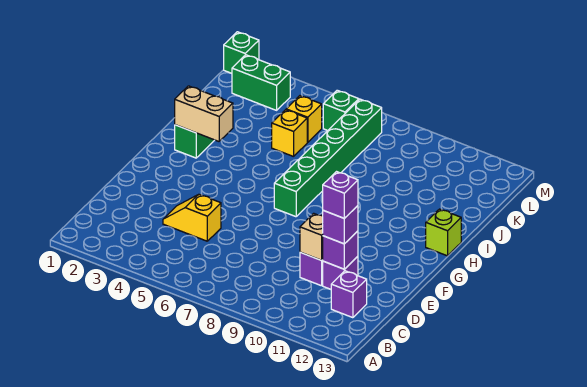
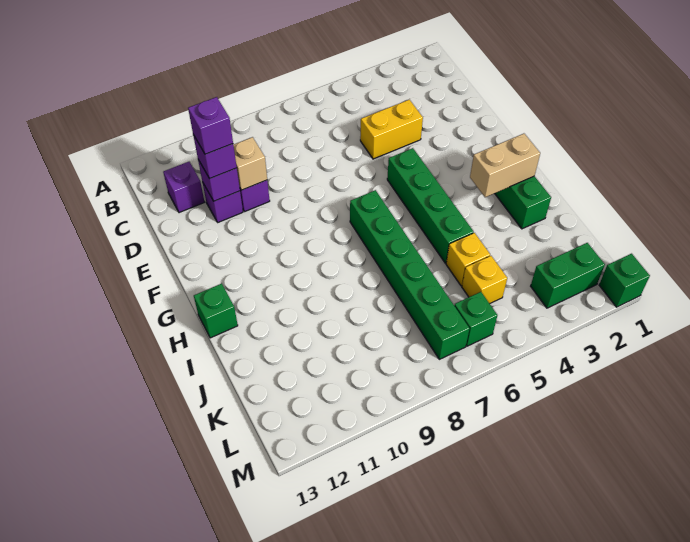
yellow 1x2 slope [163,194,221,241] -> yellow 1x2 brick [360,100,423,159]
none -> green 1x4 brick [387,148,474,263]
lime 1x1 brick [426,209,461,256] -> green 1x1 brick [194,284,238,338]

